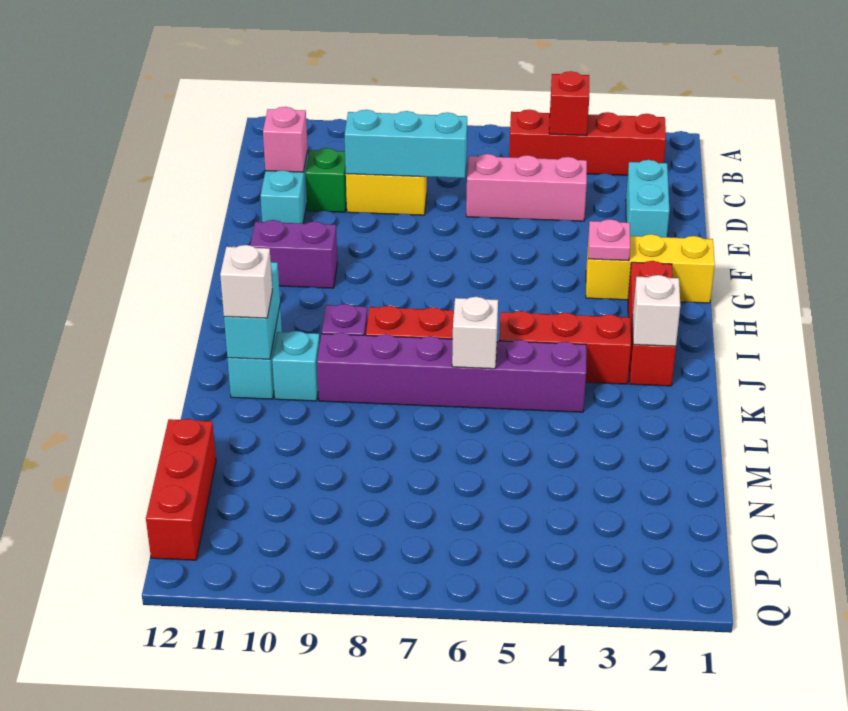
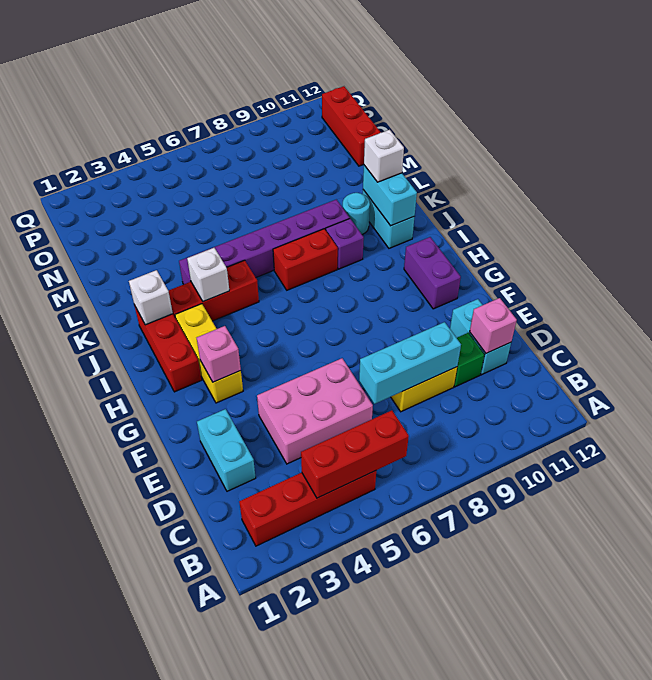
red 1x1 brick [549,71,589,136] -> red 1x3 brick [301,410,409,498]
pink 1x3 brick [466,154,587,221] -> pink 2x3 brick [257,358,373,464]
yellow 1x3 brick [586,234,715,303] -> yellow 1x3 brick turned to [175,304,243,403]
pink 1x1 plate [589,219,630,261] -> pink 1x1 brick [197,326,241,382]
purple 1x2 brick [250,220,337,288] -> purple 1x2 brick turned to [404,237,461,309]
white 1x1 brick [452,297,498,369] -> white 1x1 brick moved to [187,248,229,302]
cyan 1x1 brick [272,331,320,401] -> cyan 1x1 round brick [343,193,370,235]

